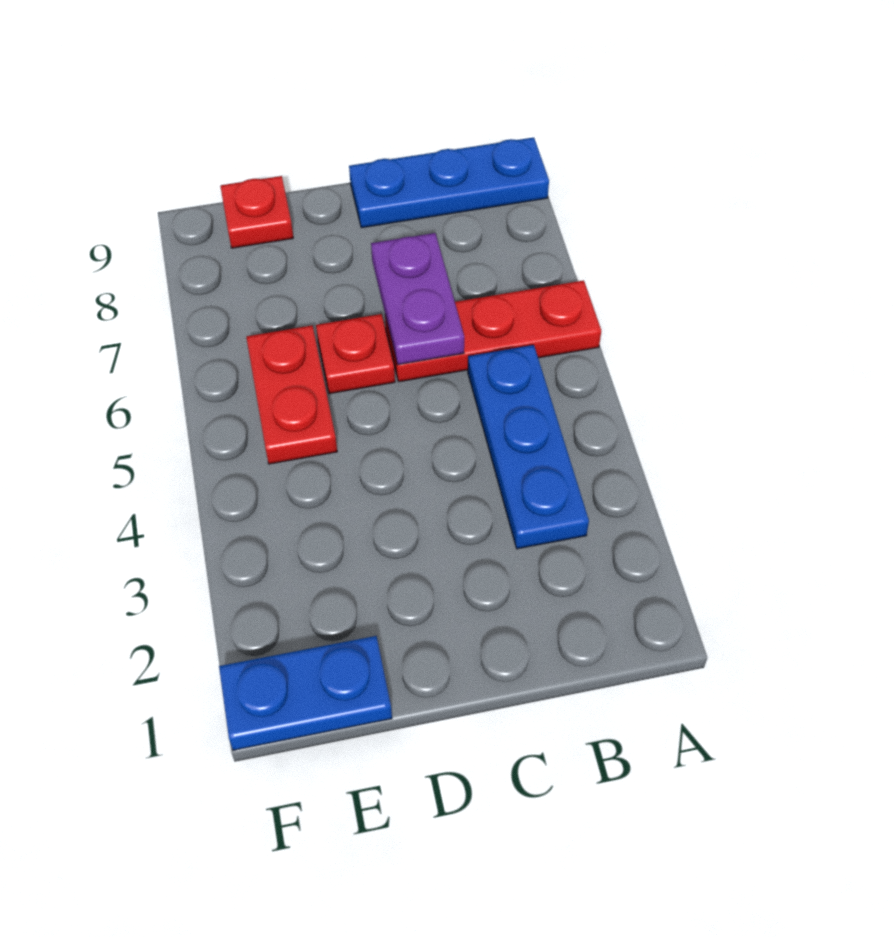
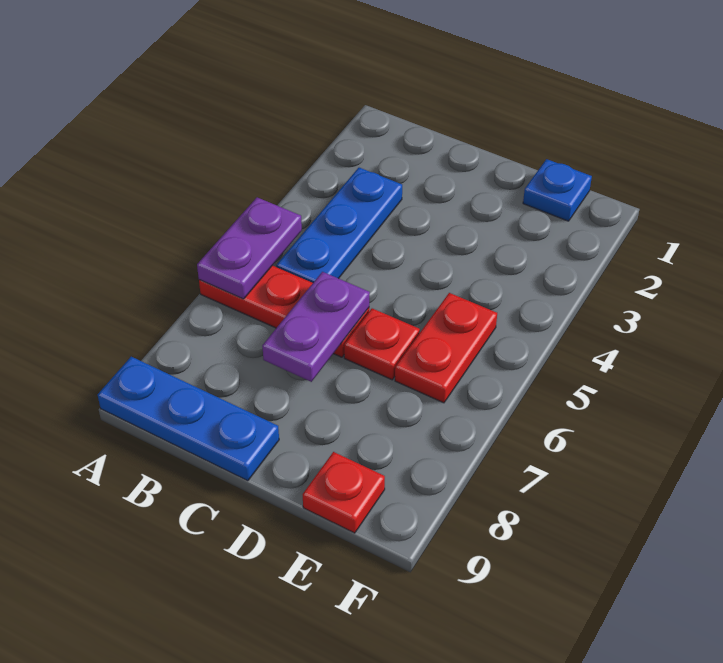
none -> purple 1x2 plate [197,197,302,299]
blue 1x2 plate [219,636,392,750] -> blue 1x1 plate [523,159,592,221]

